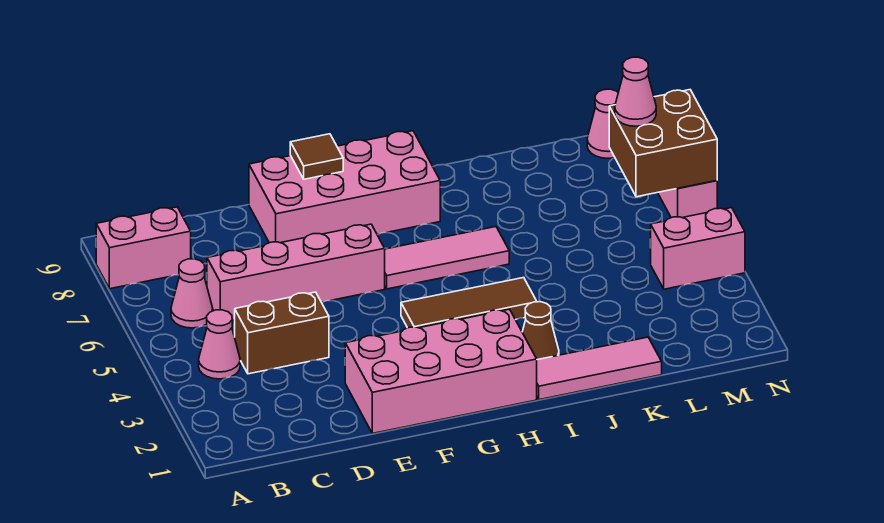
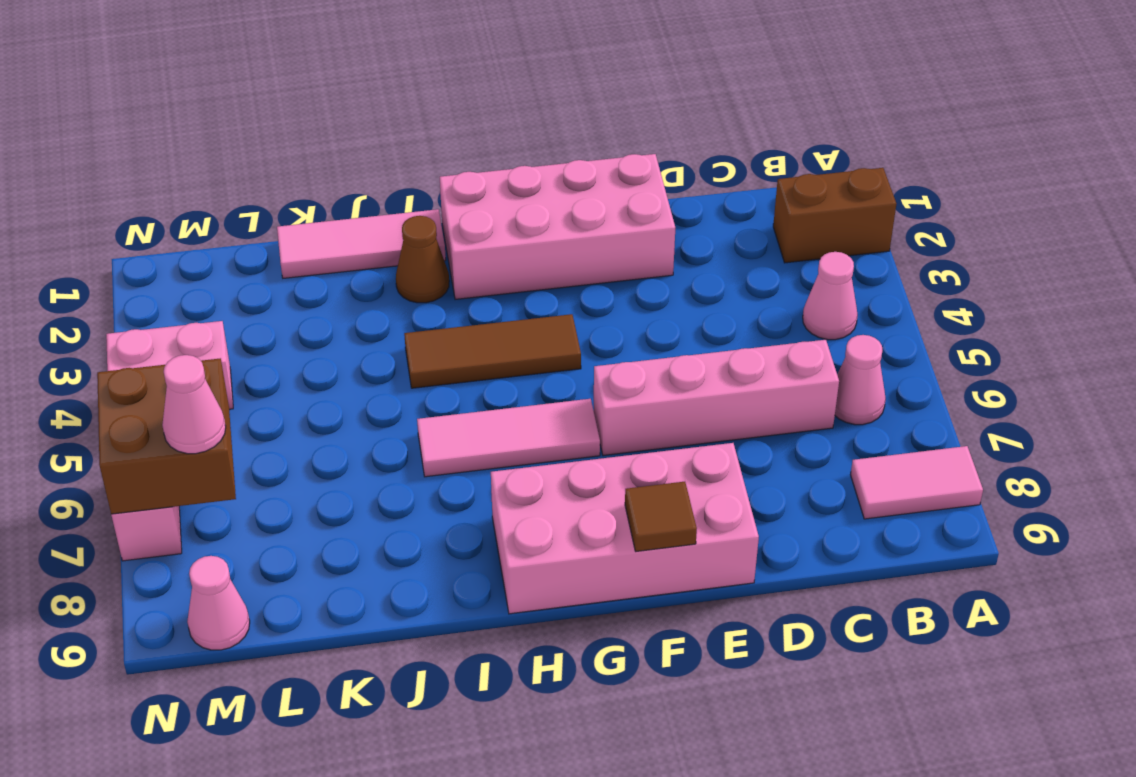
pink 1x2 brick [96,207,191,289] -> pink 1x2 tile [850,446,983,519]
brown 1x2 brick [234,292,329,374] -> brown 1x2 brick moved to [773,168,896,263]

